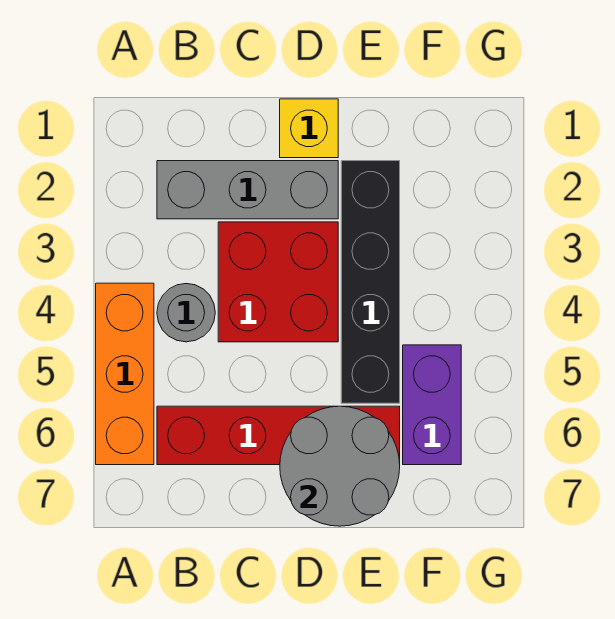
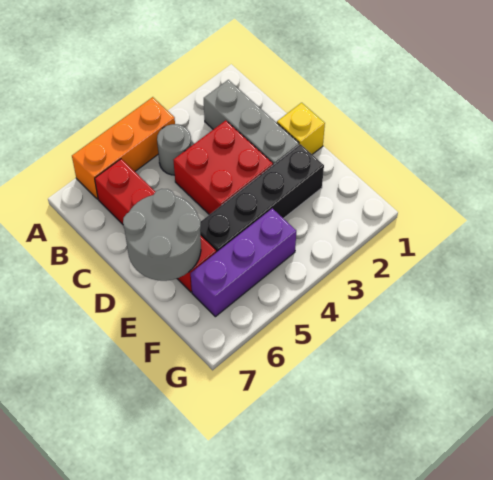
purple 1x2 brick [403,345,461,465] -> purple 1x3 brick [191,208,296,317]

